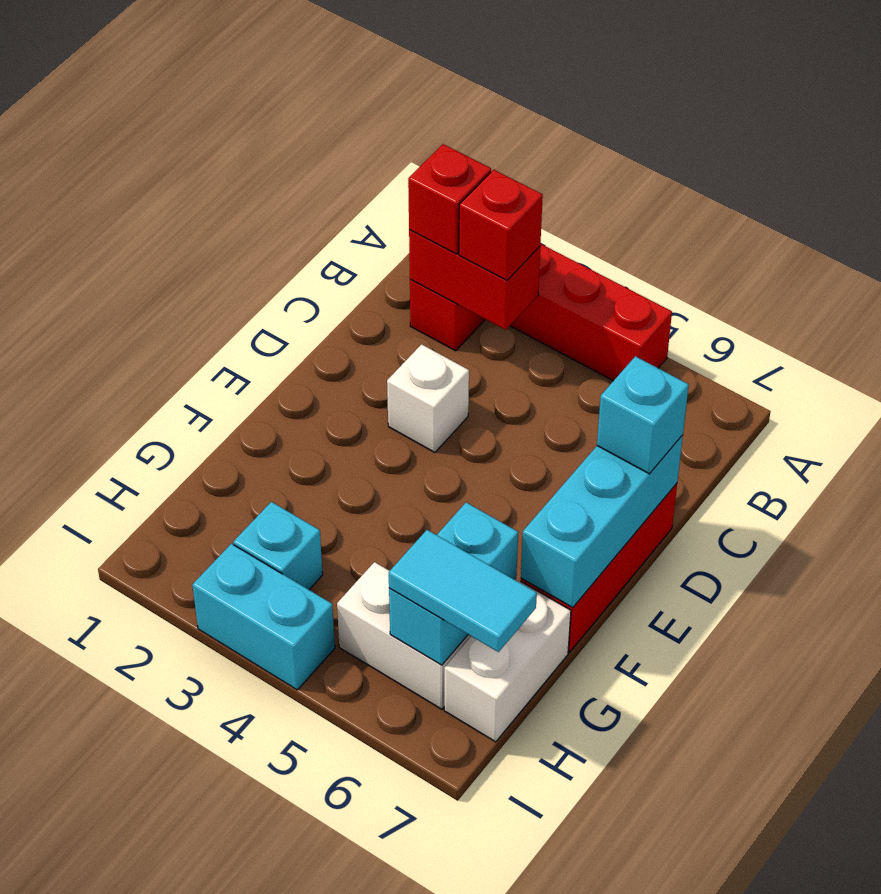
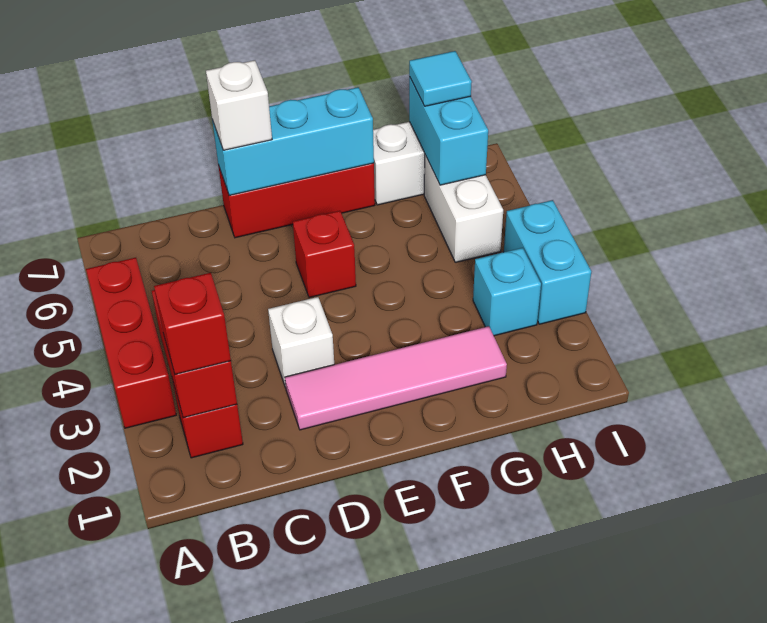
red 1x1 brick [459,170,543,280] -> red 1x1 brick moved to [293,211,356,298]
none -> pink 1x4 tile [285,326,507,430]
cyan 1x1 brick [597,356,689,474] -> white 1x1 brick [206,60,272,150]
cyan 1x2 brick [389,503,518,665] -> cyan 1x2 brick turned to [409,77,488,185]
cyan 1x2 tile [389,530,537,652] -> cyan 1x1 tile [409,51,472,106]

